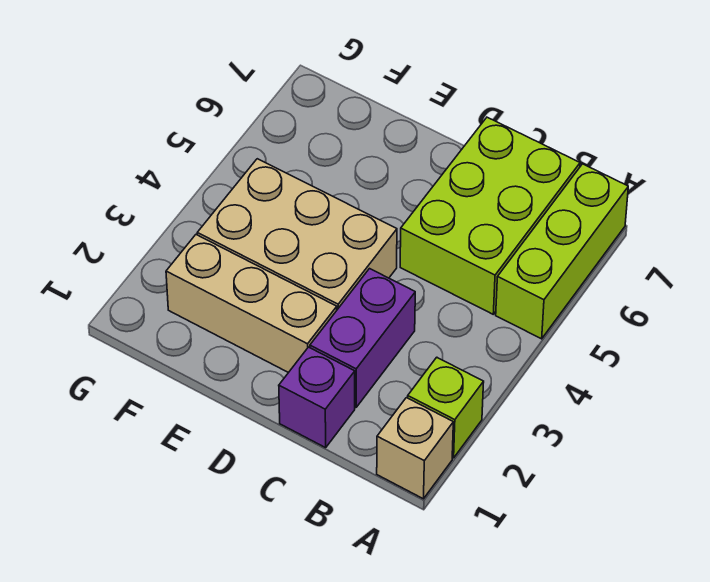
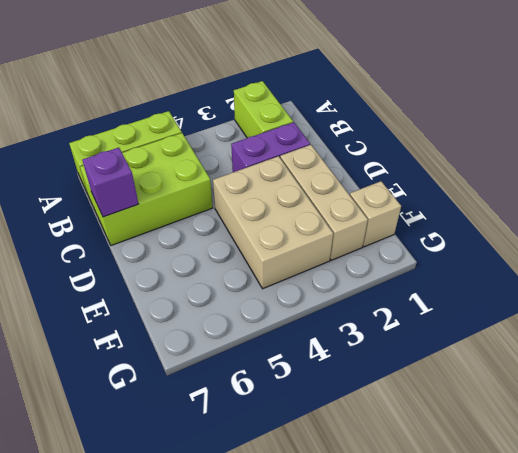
tan 1x1 brick [377,398,453,499] -> tan 1x1 brick moved to [350,181,401,247]
lime 1x1 brick [408,357,484,458] -> lime 1x2 brick [234,81,293,138]
purple 1x1 brick [279,347,355,448] -> purple 1x1 brick moved to [83,148,138,217]

